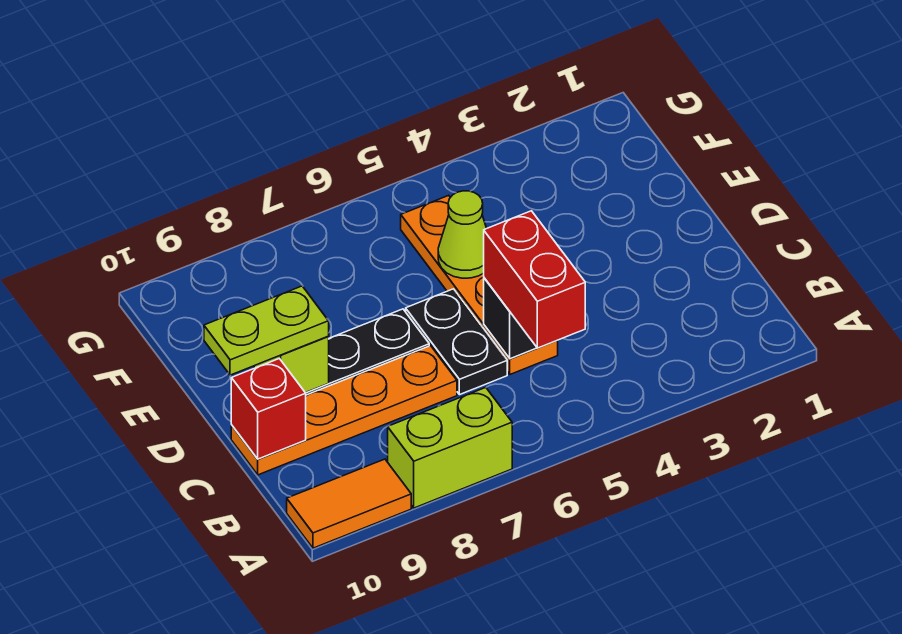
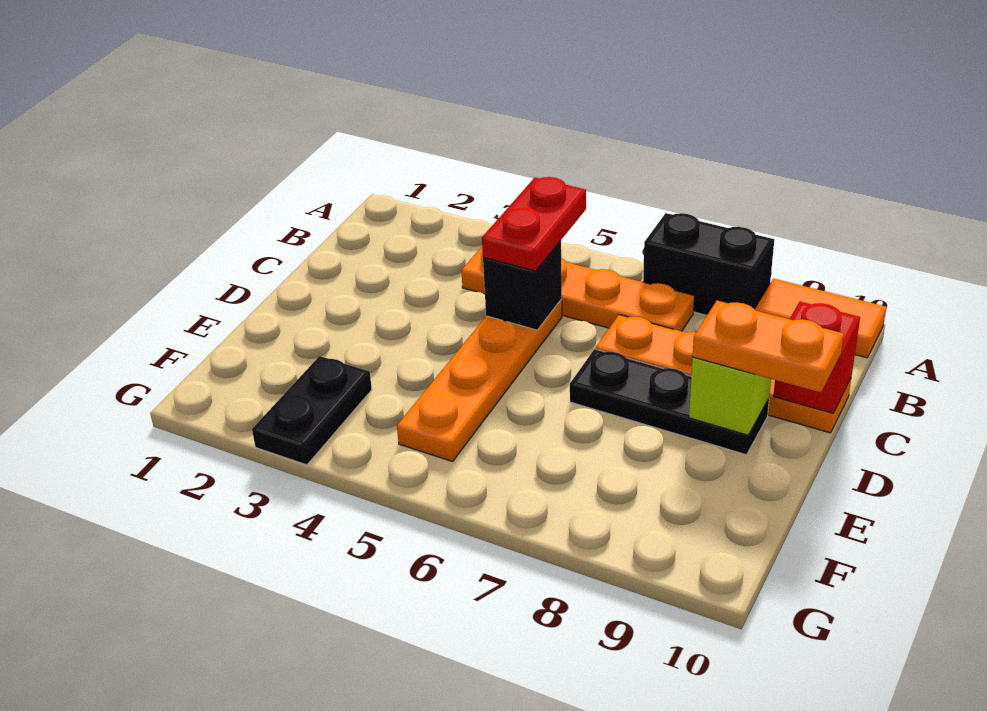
lime 1x2 brick [388,387,512,508] -> black 1x2 brick [643,213,774,315]
none -> orange 1x4 plate [461,247,694,331]
red 1x2 brick [484,211,585,348] -> red 1x2 plate [482,177,586,271]
black 1x2 plate [406,289,507,395] -> black 1x2 plate moved to [252,356,372,465]
lime 1x2 plate [204,286,329,375] -> orange 1x2 plate [693,301,844,392]
lime 1x1 cone [438,191,487,278] -> none

